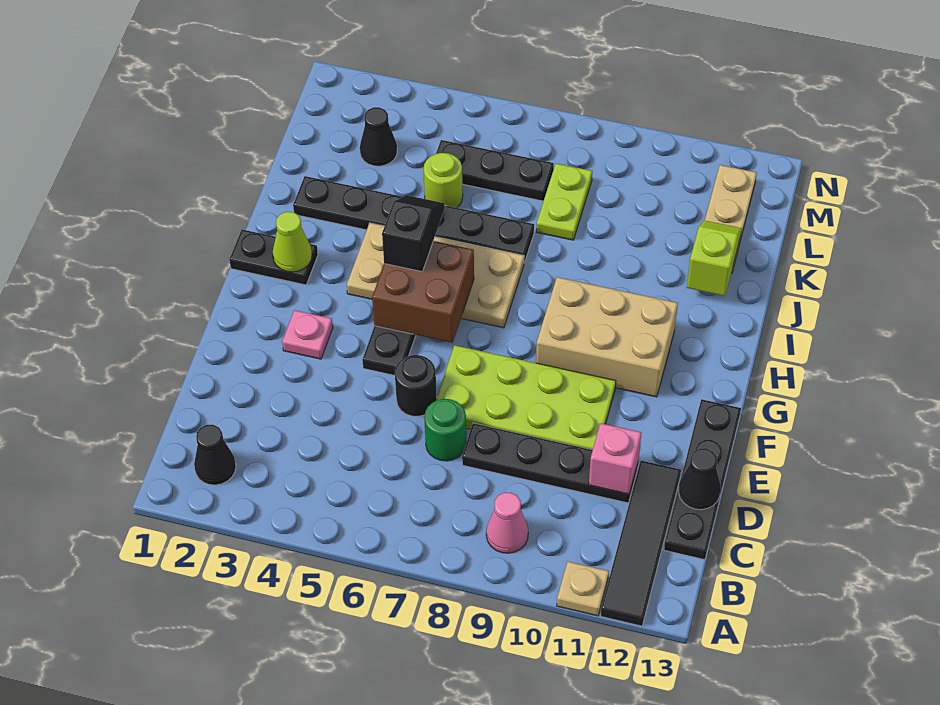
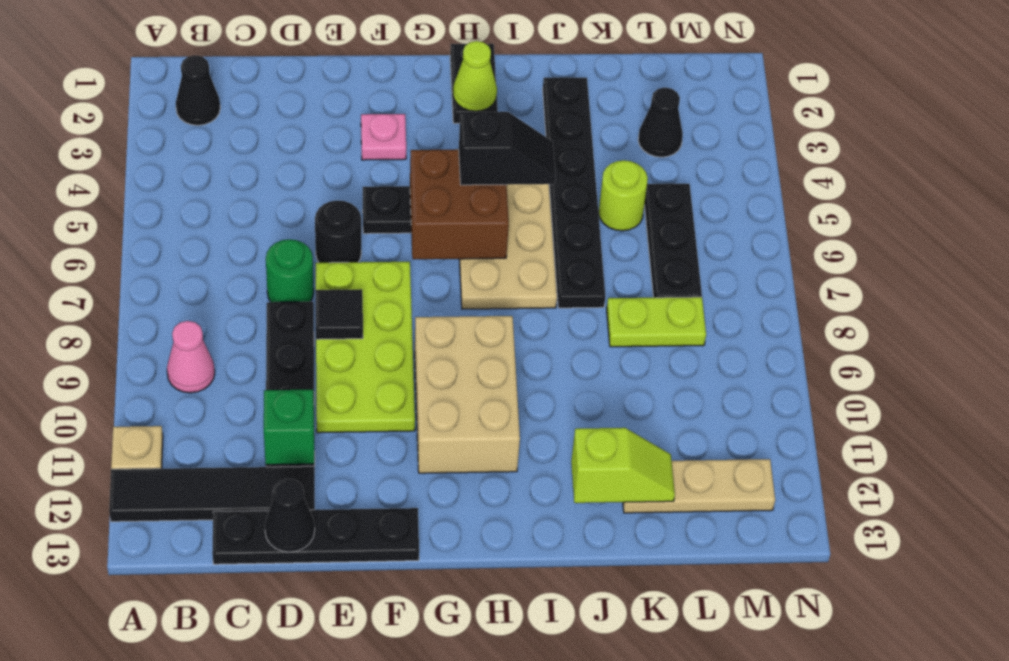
pink 1x1 brick [589,423,641,494] -> green 1x1 brick [264,390,314,465]
none -> black 1x1 tile [315,289,363,339]

